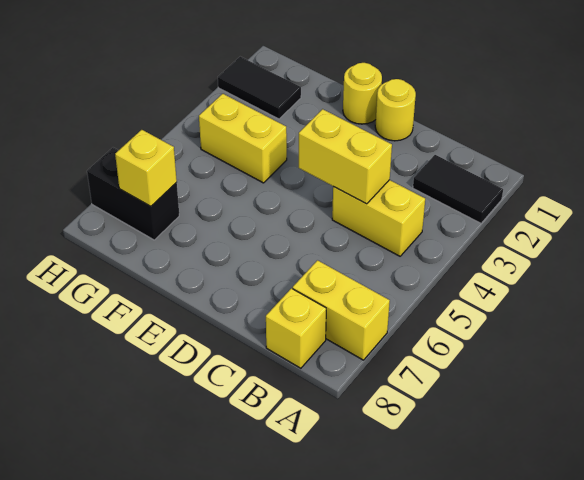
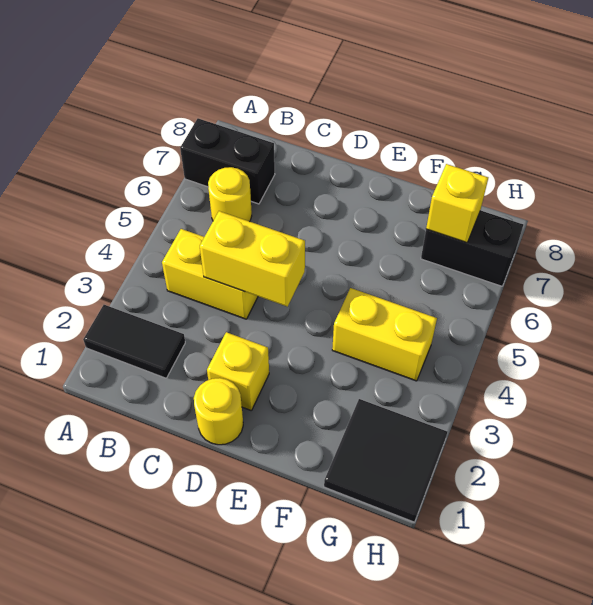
yellow 1x2 brick [293,260,390,360] -> black 1x2 brick [180,118,275,204]
yellow 1x1 brick [266,288,326,368] -> yellow 1x1 brick moved to [207,332,269,411]
yellow 1x1 round brick [343,63,382,124] -> yellow 1x1 round brick moved to [208,167,252,222]
black 1x2 tile [218,57,301,119] -> black 2x2 tile [324,399,447,522]

